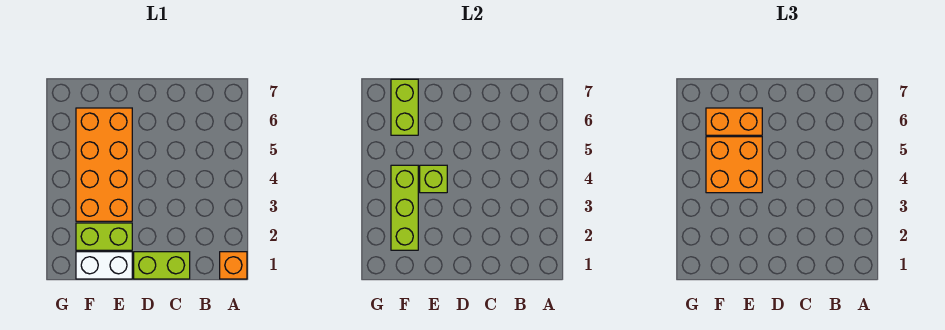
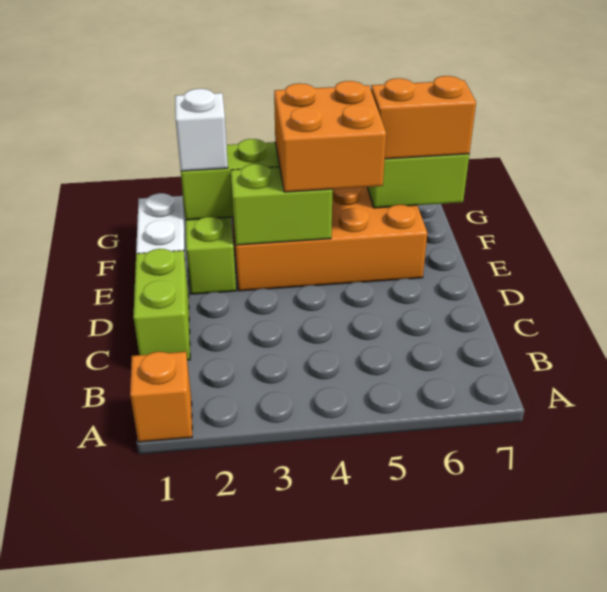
lime 1x1 brick [420,165,447,193] -> lime 1x2 brick [230,164,333,245]
orange 1x2 brick [706,108,762,135] -> orange 1x2 brick turned to [371,76,476,159]
none -> white 1x1 brick [175,89,228,171]

